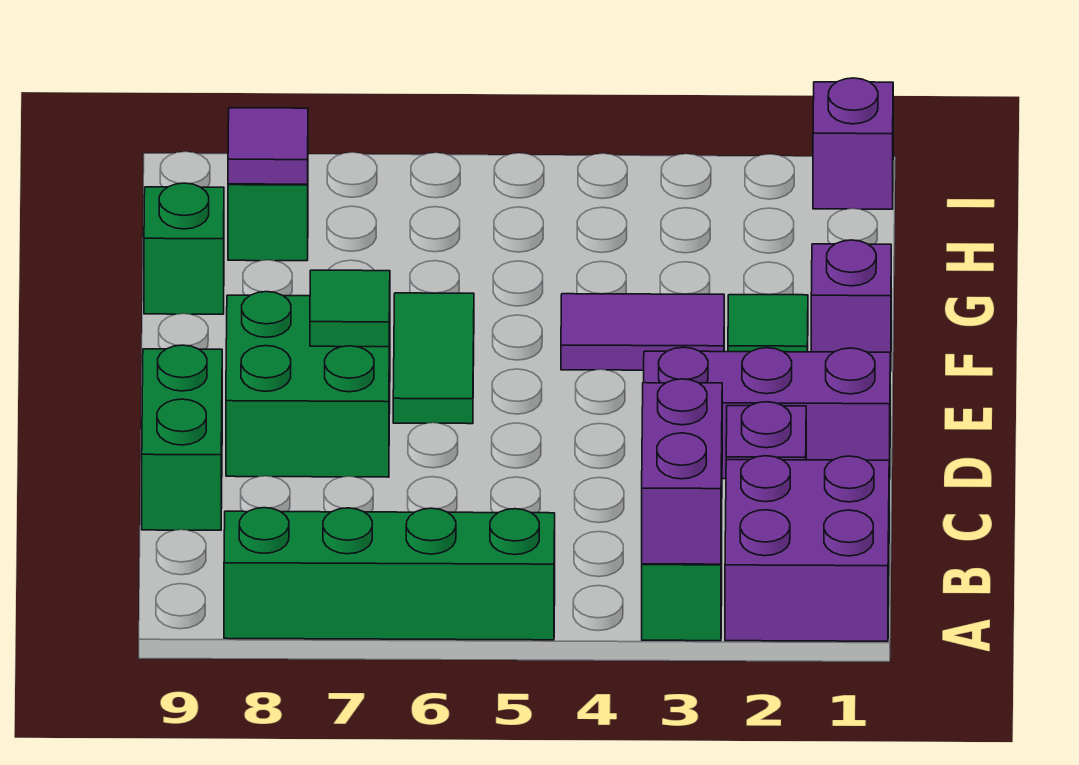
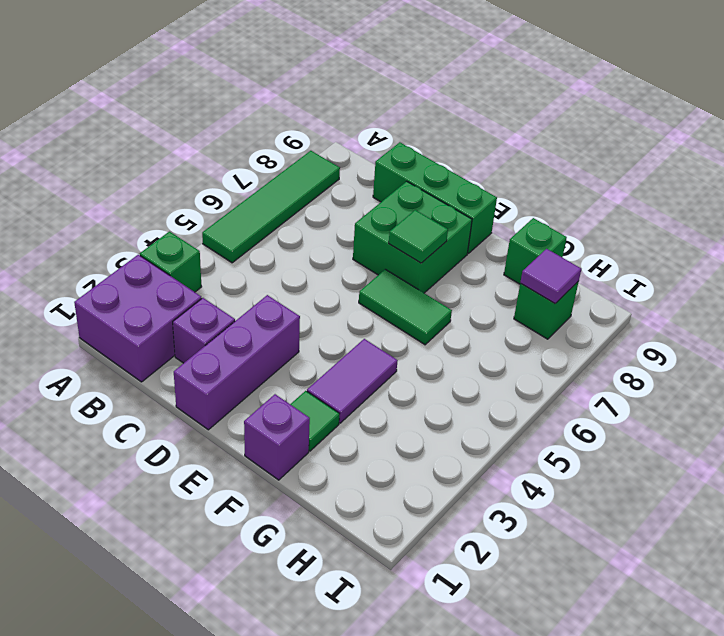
purple 1x2 brick [642,379,722,564] -> none
green 1x4 brick [224,508,555,640] -> green 1x4 tile [202,151,340,263]
green 1x2 brick [142,345,222,530] -> green 1x3 brick [373,142,497,253]
purple 1x1 brick [813,78,893,209] -> none

